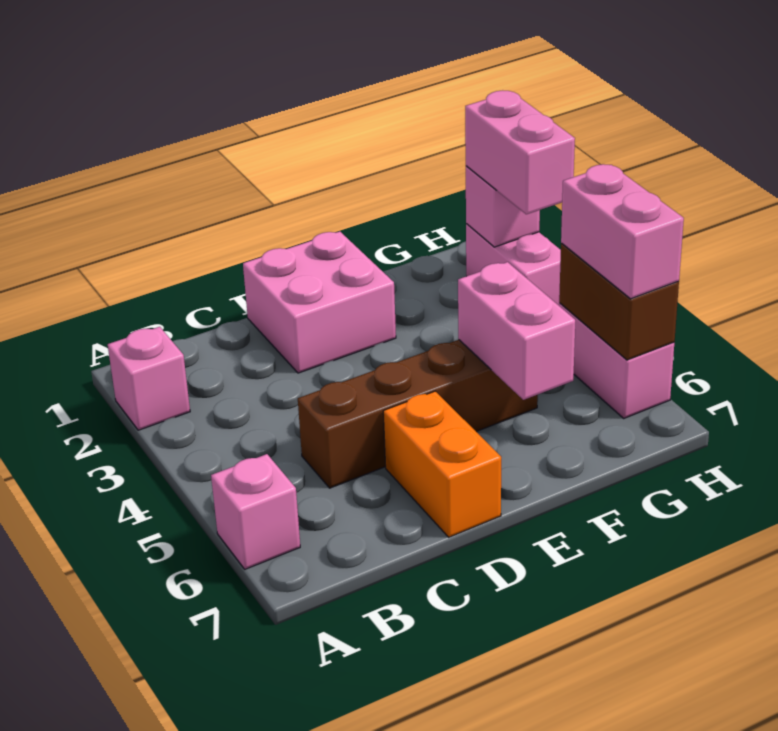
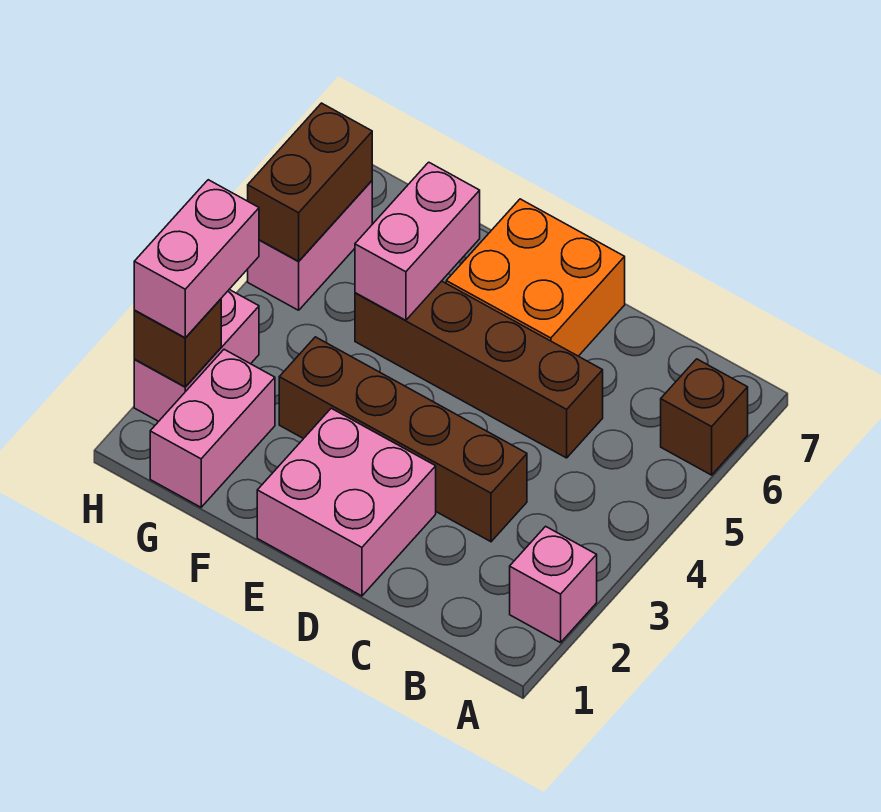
pink 1x1 brick [211,454,300,569] -> brown 1x1 brick [661,359,748,475]
none -> brown 1x4 brick [279,337,527,542]
orange 1x2 brick [383,391,501,537] -> orange 2x2 brick [446,199,625,356]
pink 1x1 brick [466,166,540,247] -> brown 1x1 brick [134,299,221,387]
pink 1x2 brick [561,164,684,299] -> pink 1x2 brick moved to [150,349,275,507]

